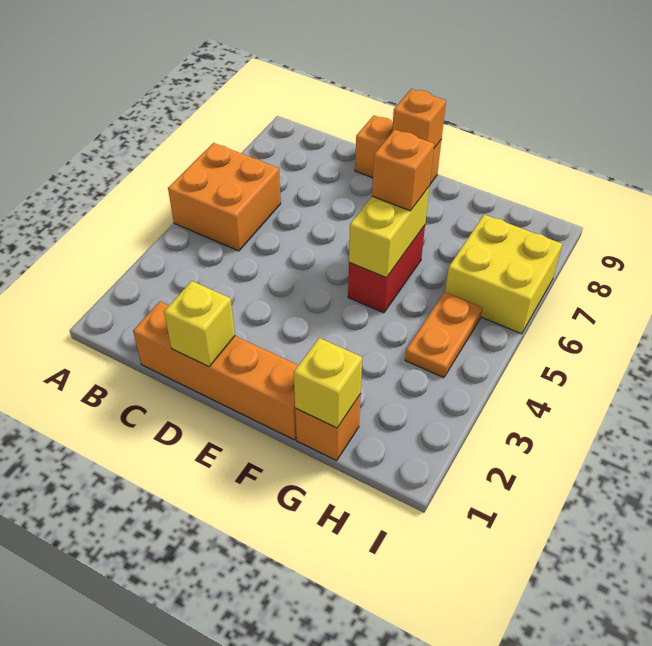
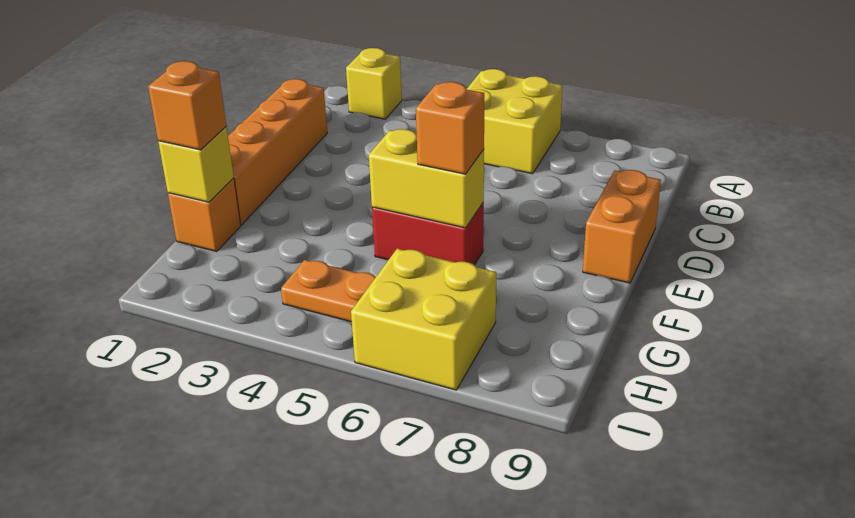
orange 2x2 brick [168,143,281,251] -> yellow 2x2 brick [467,69,562,174]
yellow 1x1 brick [164,281,235,367] -> yellow 1x1 brick moved to [346,48,402,119]
orange 1x1 brick [392,89,446,148] -> orange 1x1 brick moved to [148,61,226,150]

